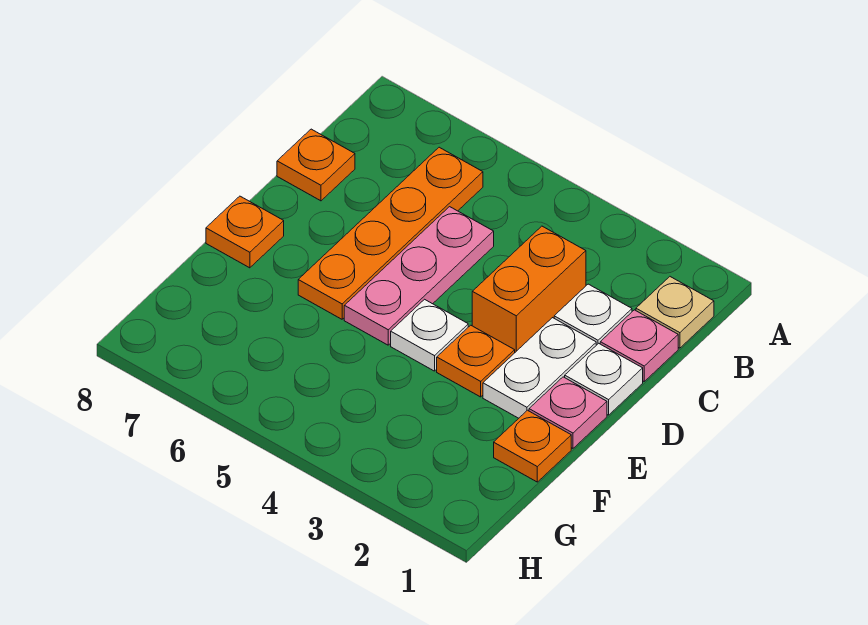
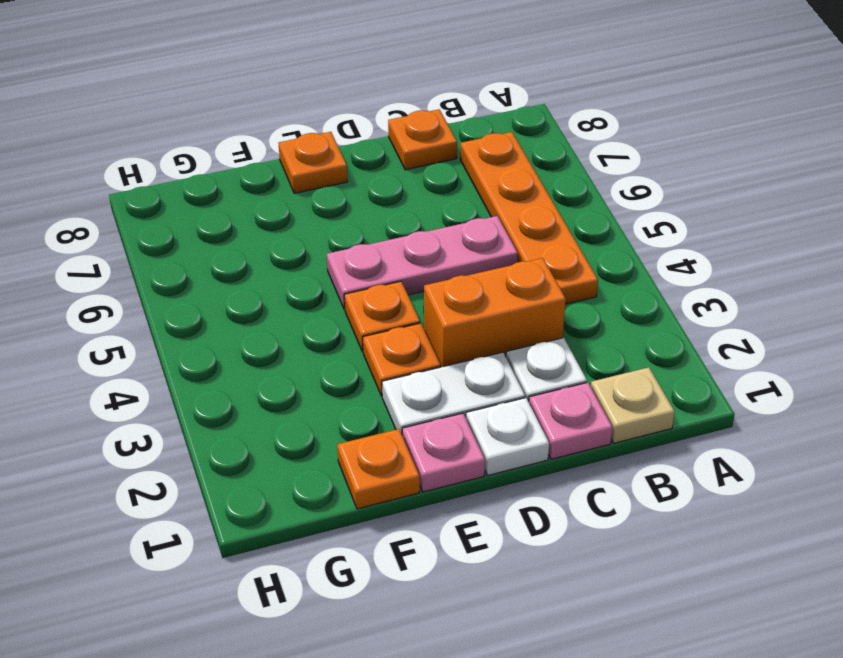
orange 1x4 plate [298,147,483,319] -> orange 1x4 plate turned to [460,132,598,304]
white 1x1 plate [391,299,468,371] -> orange 1x1 plate [344,281,420,352]

